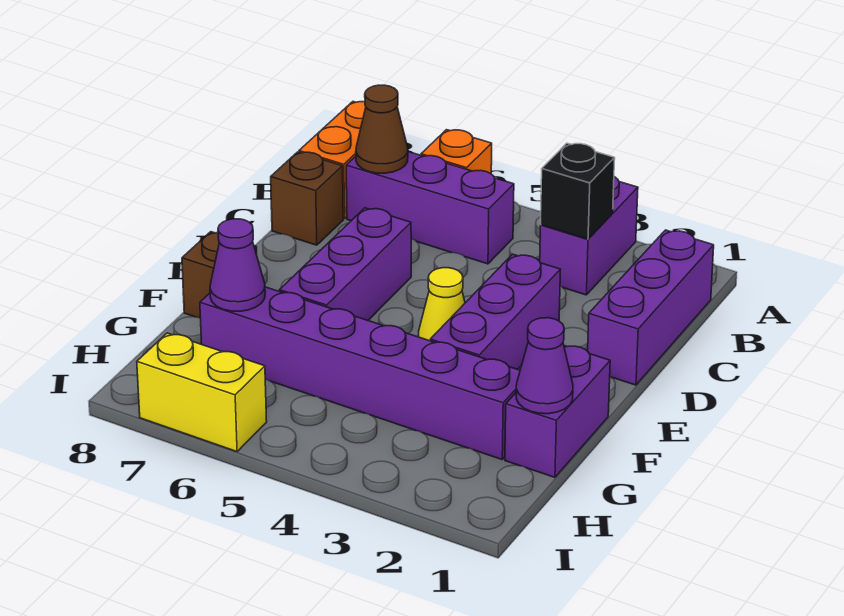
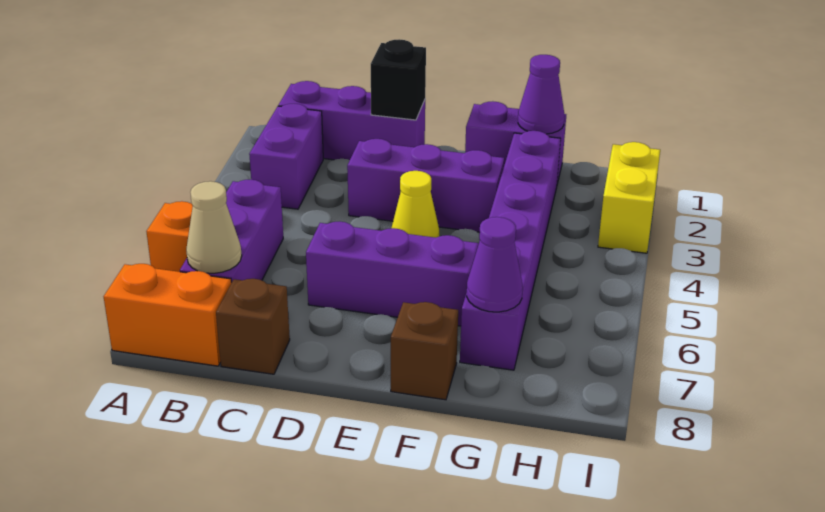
purple 1x2 brick [540,177,638,295] -> purple 1x2 brick turned to [249,104,323,209]
black 1x1 brick [541,143,615,239] -> black 1x1 brick moved to [371,39,426,120]
brown 1x1 cone [356,85,408,173] -> tan 1x1 cone [186,181,242,273]
yellow 1x2 brick [137,333,267,452] -> yellow 1x2 brick moved to [598,142,660,253]

